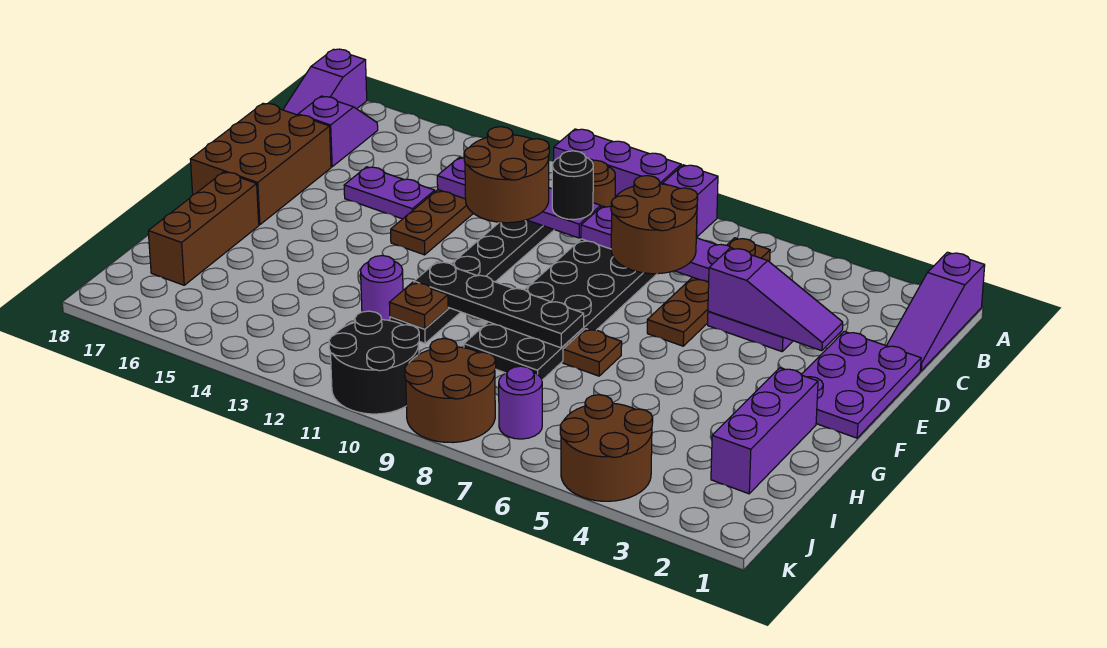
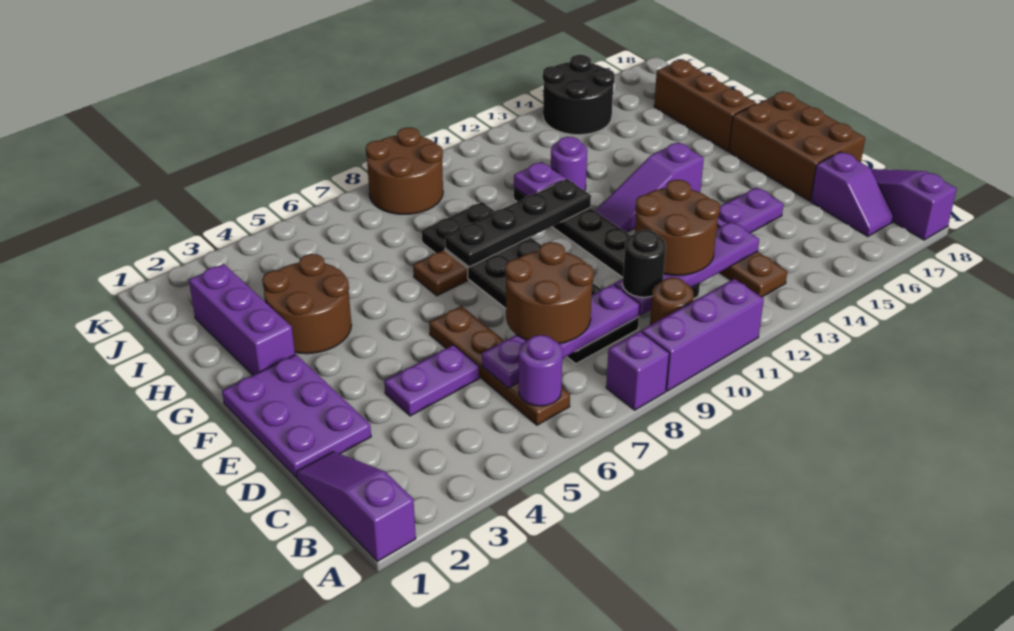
purple 1x3 slope [708,248,843,351] -> purple 1x3 slope moved to [595,142,704,232]
brown 1x1 plate [389,282,448,329] -> purple 1x1 plate [514,162,565,196]
brown 2x2 round brick [560,395,653,501] -> brown 2x2 round brick moved to [262,254,352,354]
purple 1x1 round brick [499,366,542,439] -> purple 1x1 round brick moved to [519,335,563,406]
black 2x2 round brick [329,311,419,414] -> black 2x2 round brick moved to [543,55,615,135]

